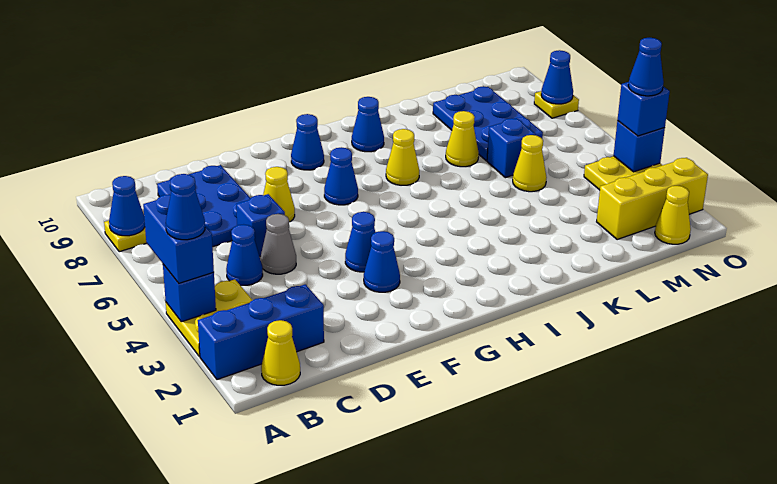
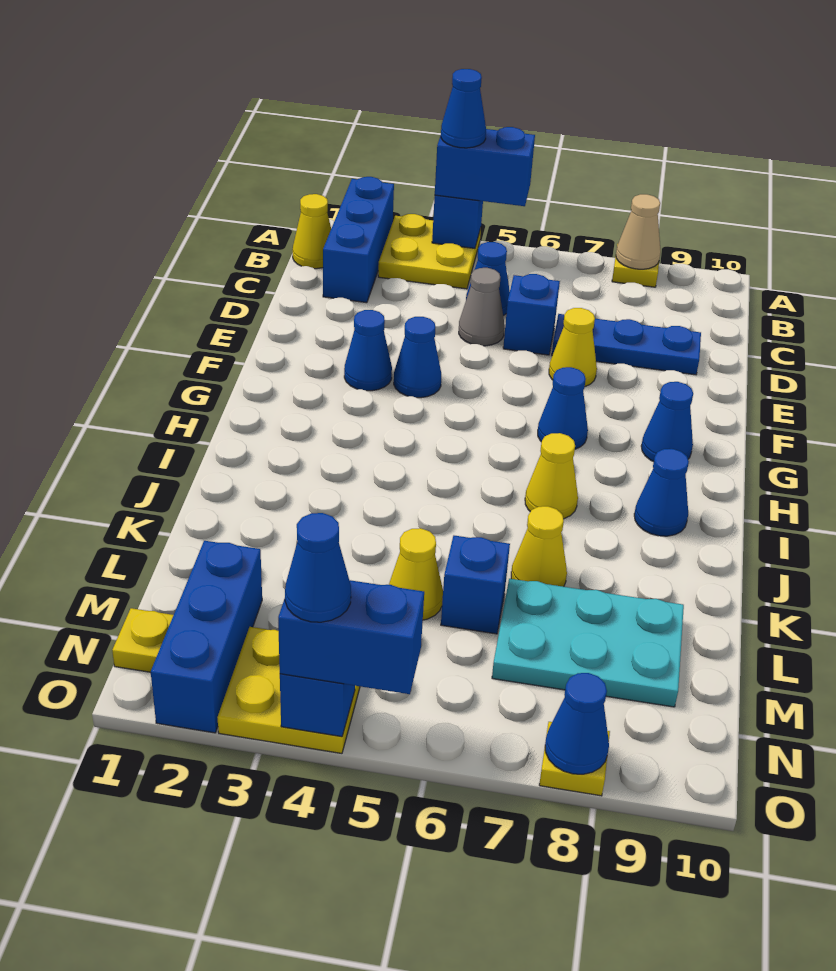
blue 1x1 cone [109,176,145,236] -> tan 1x1 cone [616,194,661,269]
blue 2x3 plate [157,165,250,247] -> blue 1x3 plate [552,314,701,375]
blue 2x3 plate [433,86,543,161] -> cyan 2x3 plate [492,579,684,707]
yellow 1x3 brick [597,158,708,240] -> blue 1x3 brick [151,541,262,733]
yellow 1x1 cone [655,186,691,244] -> yellow 1x1 plate [112,608,173,672]
blue 1x1 brick [618,82,670,136] -> blue 1x2 brick [278,580,424,694]

